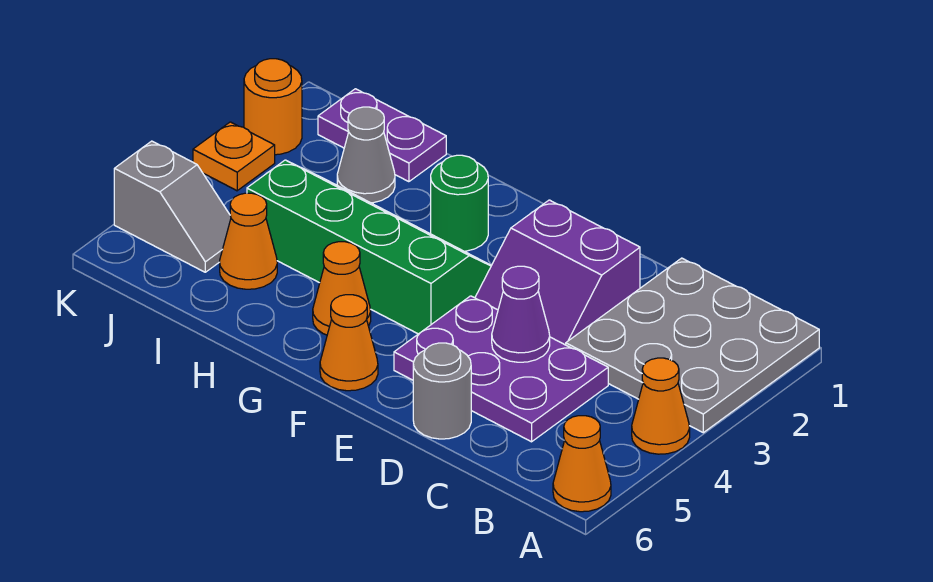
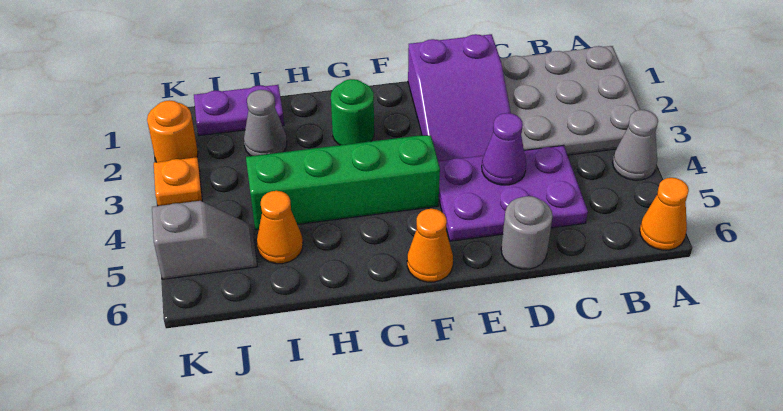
orange 1x1 cone [632,358,690,454] -> grey 1x1 cone [613,110,658,180]
purple 2x2 slope [475,200,640,345] -> purple 2x3 slope [408,34,511,161]
orange 1x1 cone [313,242,371,335] -> none

